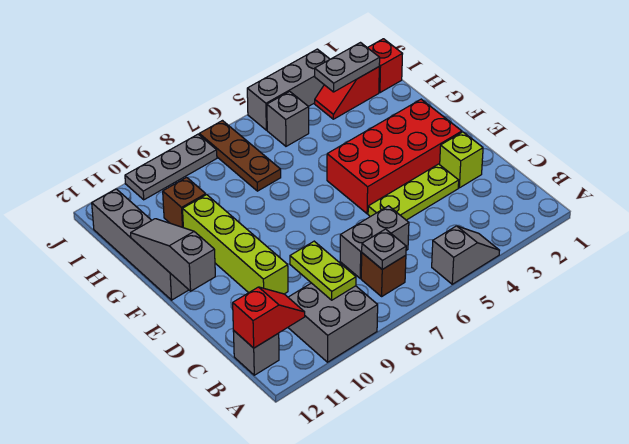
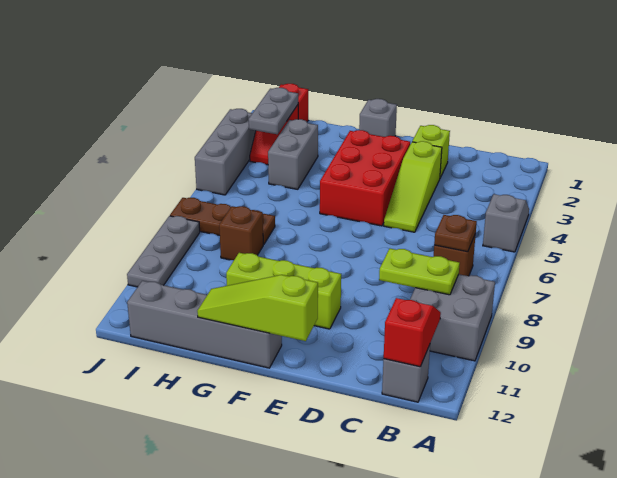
grey 1x1 plate [362,229,406,269] -> brown 1x1 plate [434,215,477,252]
grey 1x2 brick [340,206,409,278] -> grey 1x2 brick moved to [268,119,318,189]
lime 1x3 plate [368,164,459,220] -> lime 1x3 slope [384,141,442,232]
lime 1x4 brick [183,195,288,294] -> lime 1x3 brick [226,253,341,329]
red 2x4 brick [327,99,462,214] -> red 2x3 brick [320,130,410,226]
grey 1x3 slope [131,219,215,291] -> lime 1x3 slope [197,275,318,341]
brown 1x1 brick [163,177,206,227] -> brown 1x1 brick moved to [219,206,263,260]
grey 1x1 brick [267,91,309,146] -> grey 1x1 brick moved to [359,99,397,137]

